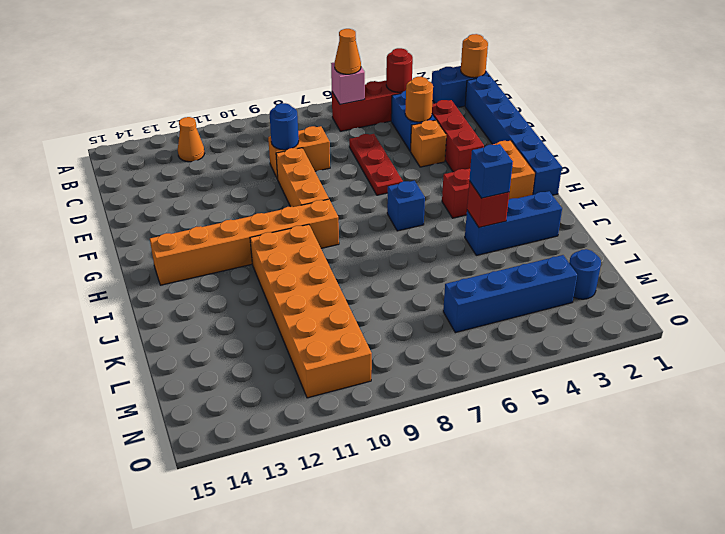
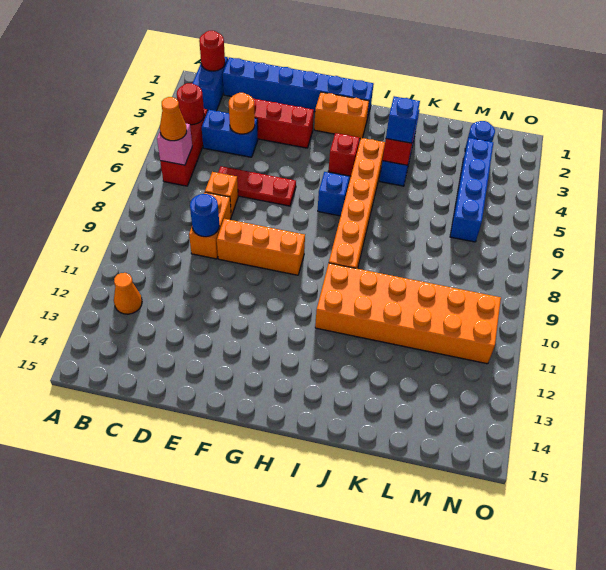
orange 1x1 round brick [461,34,488,78] -> red 1x1 round brick [199,31,225,71]
orange 1x1 brick [411,120,446,167] -> orange 1x1 brick moved to [205,172,238,216]
orange 1x6 brick [150,199,339,285] -> orange 1x6 brick moved to [329,138,385,269]

